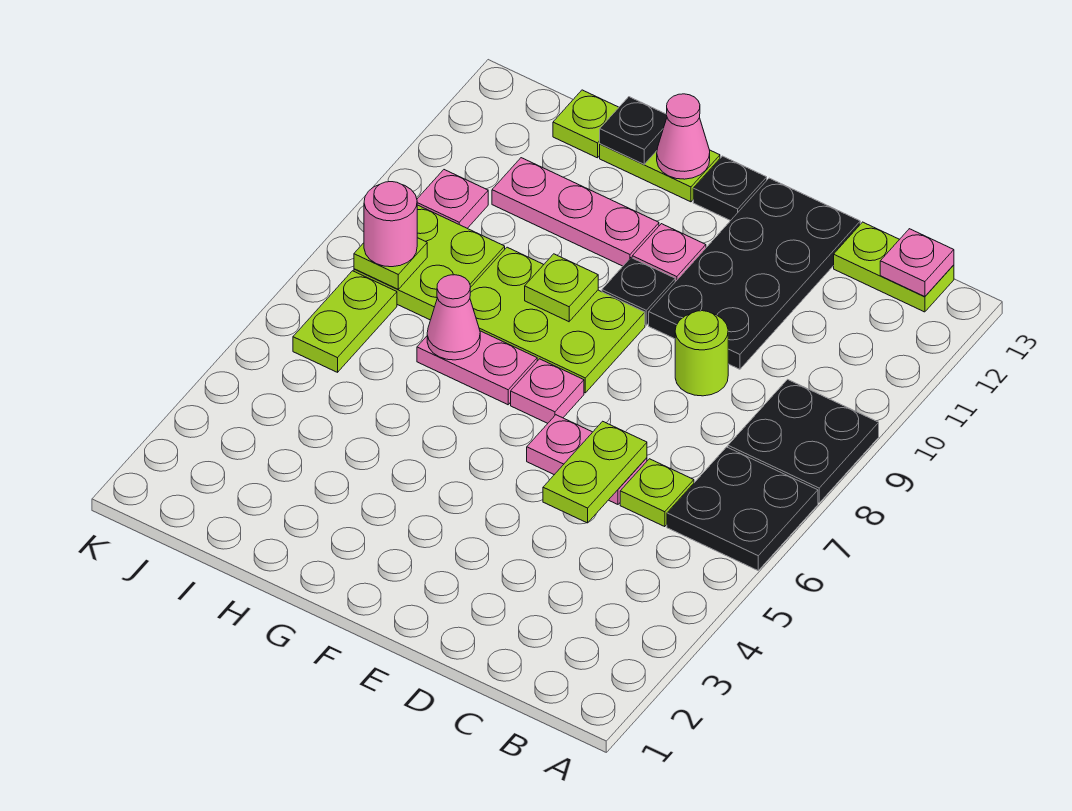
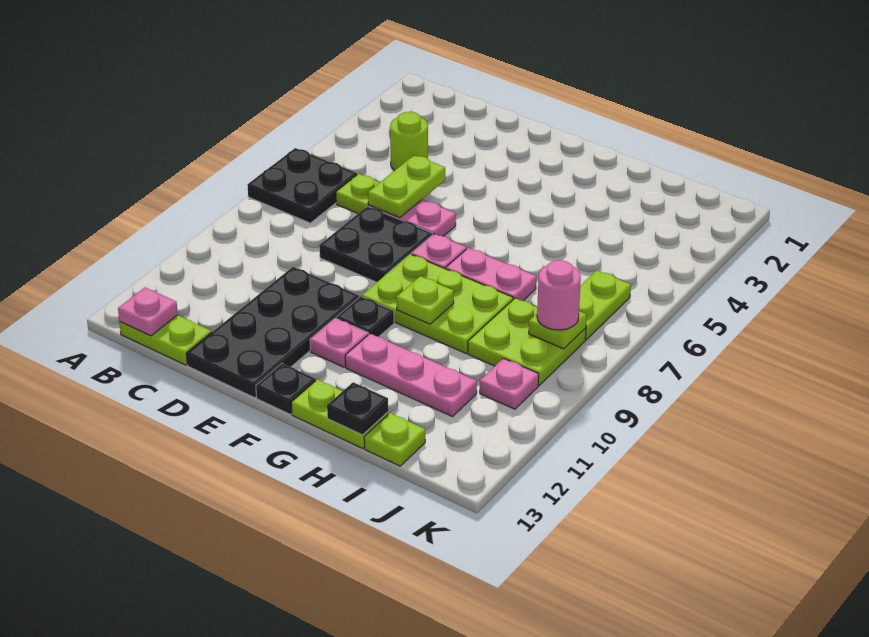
black 2x2 plate [728,379,879,503] -> black 2x2 plate moved to [319,206,432,282]
lime 1x1 round brick [675,311,728,396] -> lime 1x1 round brick moved to [390,112,428,171]
pink 1x1 cone [657,94,710,179] -> none
pink 1x1 cone [427,275,480,360] -> none

